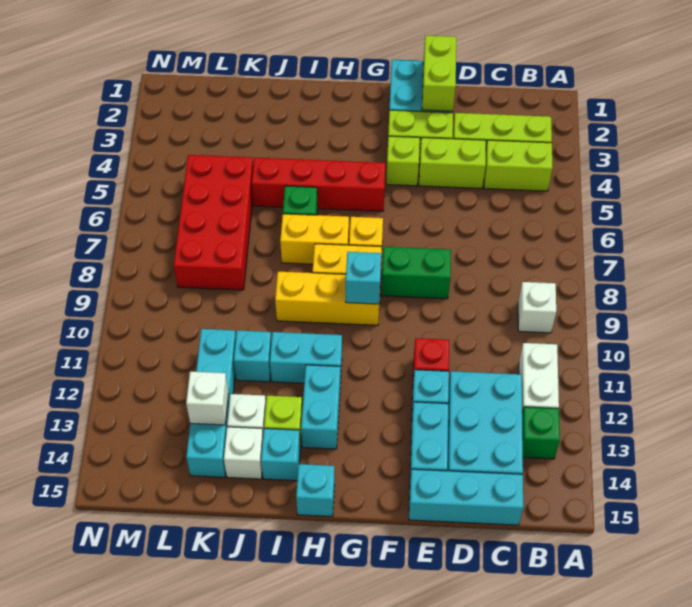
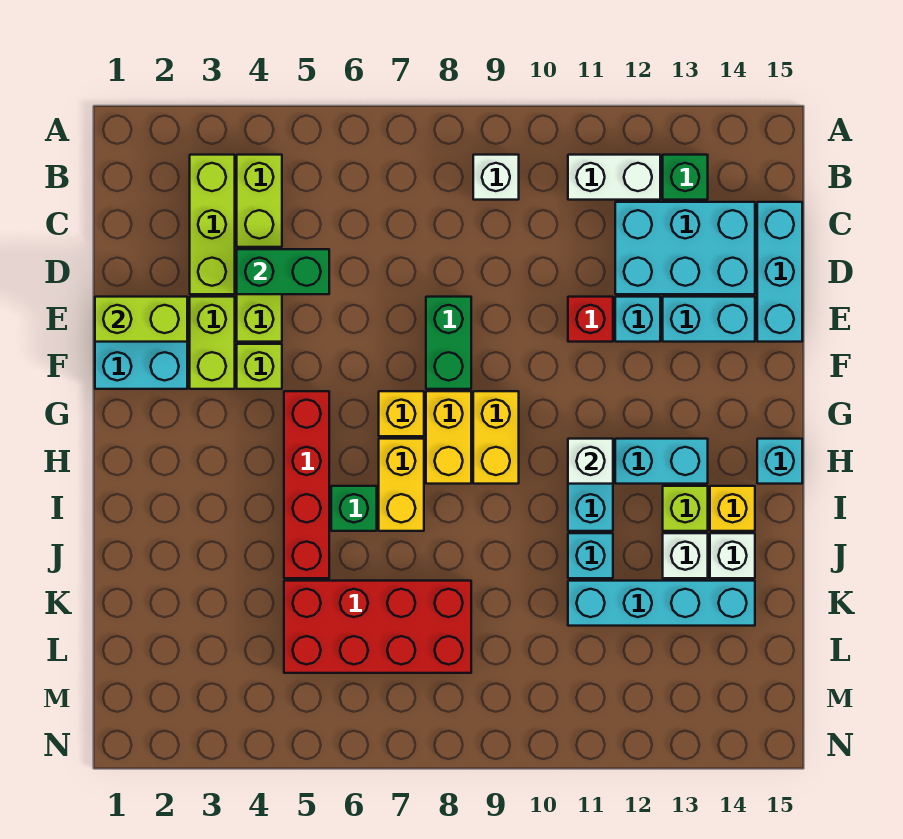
none -> green 1x2 brick [237,249,329,294]
yellow 1x3 brick [275,272,380,325] -> yellow 1x2 brick [473,391,519,484]
cyan 1x1 brick [346,252,381,304] -> none
cyan 1x1 brick [261,429,300,481] -> yellow 1x1 brick [710,486,755,531]
white 1x1 brick [186,372,229,425] -> white 1x1 brick moved to [568,439,613,484]

